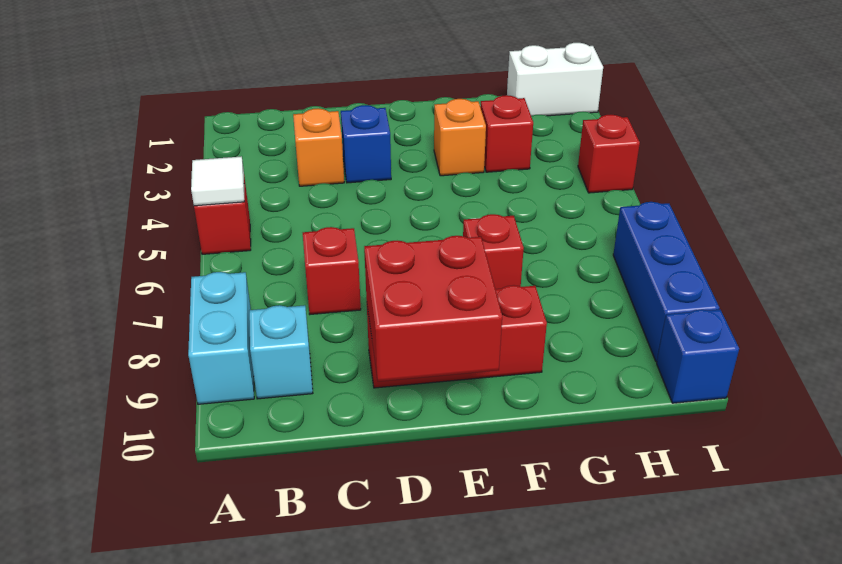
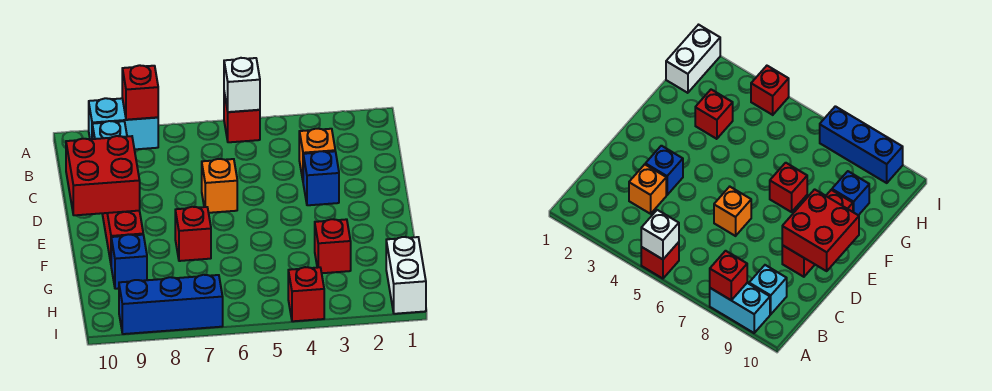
white 1x1 tile [191,156,244,206] -> white 1x1 brick [224,58,260,112]
red 1x1 brick [303,227,361,314] -> red 1x1 brick moved to [122,65,158,120]
orange 1x1 brick [434,99,486,176] -> orange 1x1 brick moved to [202,159,237,213]
blue 1x1 brick [657,310,739,403] -> blue 1x1 brick moved to [111,234,147,289]

